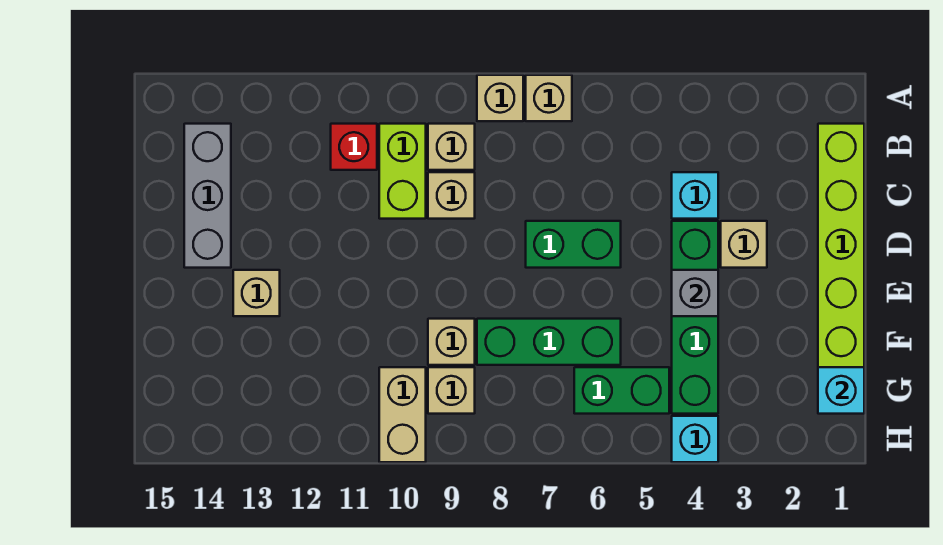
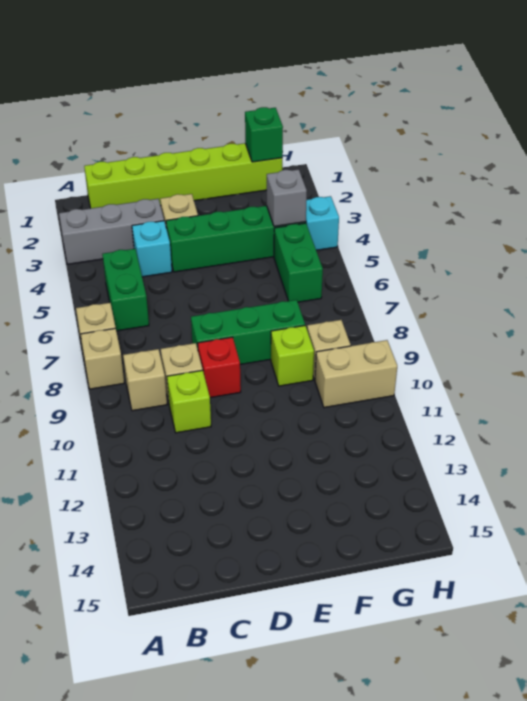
lime 1x2 brick [379,124,426,219] -> lime 1x1 brick [167,370,211,433]
red 1x1 brick [331,124,377,170] -> red 1x1 brick moved to [198,337,241,398]
grey 1x3 brick [184,124,231,268] -> grey 1x3 brick moved to [59,199,164,264]
green 1x2 brick [526,221,621,268] -> green 1x2 brick moved to [102,249,149,331]
grey 1x1 brick [672,270,718,316] -> grey 1x1 brick moved to [266,169,307,226]
tan 1x1 brick [233,270,280,316] -> none
green 1x3 brick [477,319,621,365] -> green 1x3 brick turned to [191,300,305,365]
tan 1x1 brick [428,319,475,365] -> lime 1x1 brick [271,326,314,386]
cyan 1x1 brick [818,367,864,414] -> green 1x1 brick [245,107,283,162]

